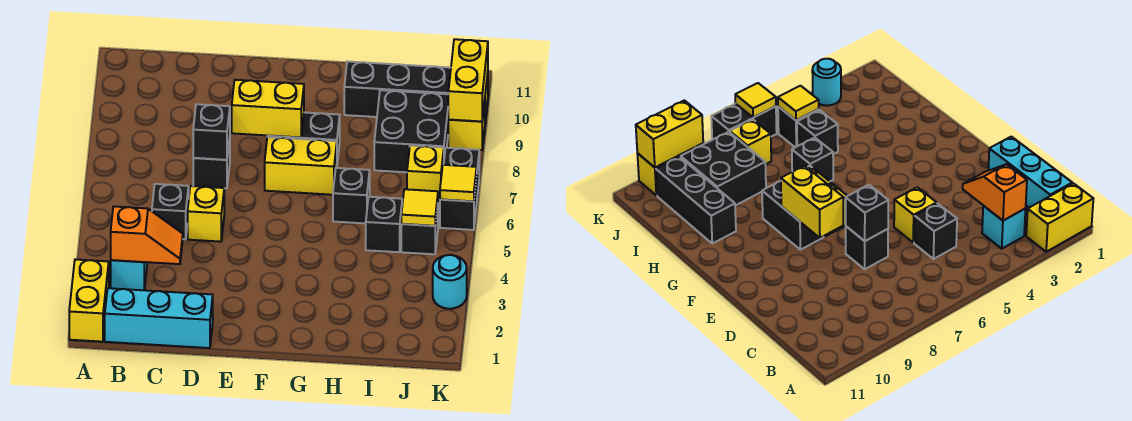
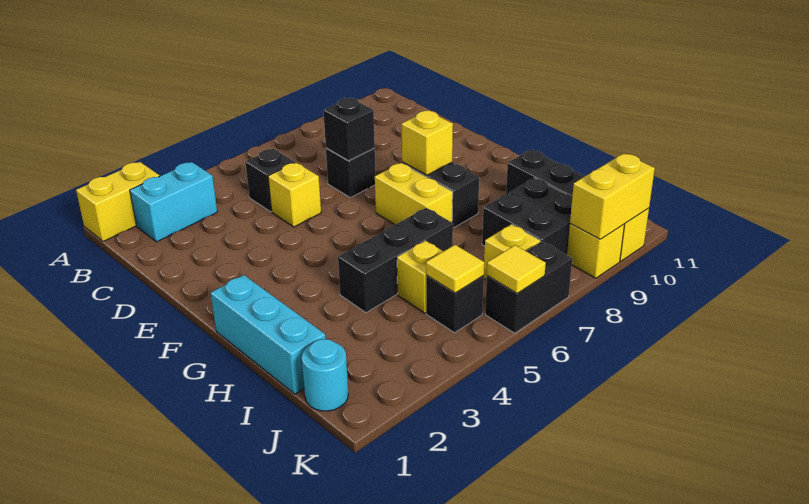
cyan 1x3 brick [105,288,213,348] -> cyan 1x3 brick moved to [211,275,325,394]
cyan 1x1 brick [111,260,147,290] -> cyan 1x2 brick [130,162,217,242]
orange 1x2 slope [111,207,183,264] -> none
yellow 1x2 brick [232,80,304,137] -> yellow 1x1 brick [402,111,453,175]
black 1x1 brick [333,168,370,223] -> black 1x3 brick [338,208,453,313]
black 1x1 brick [366,197,402,252] -> yellow 1x1 brick [397,241,443,313]
cyan 1x1 round brick [433,255,467,309] -> cyan 1x1 round brick moved to [302,339,348,411]

